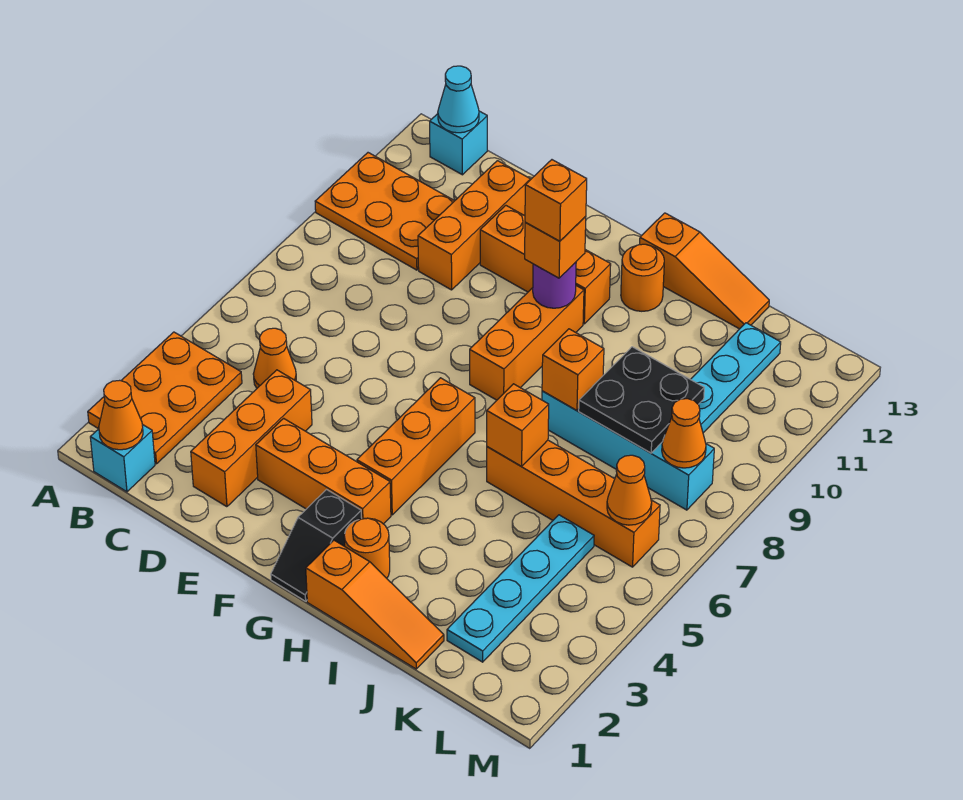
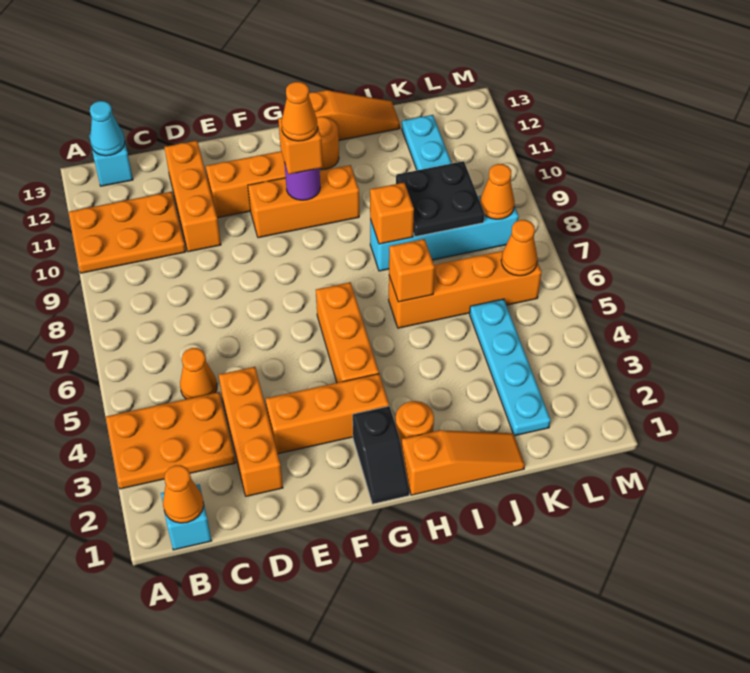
orange 2x3 plate [88,332,242,464] -> orange 2x3 plate turned to [106,392,236,489]
orange 1x3 brick [470,286,584,400] -> orange 1x3 brick turned to [248,165,359,238]
orange 1x1 brick [525,160,587,241] -> orange 1x1 cone [281,82,318,141]

